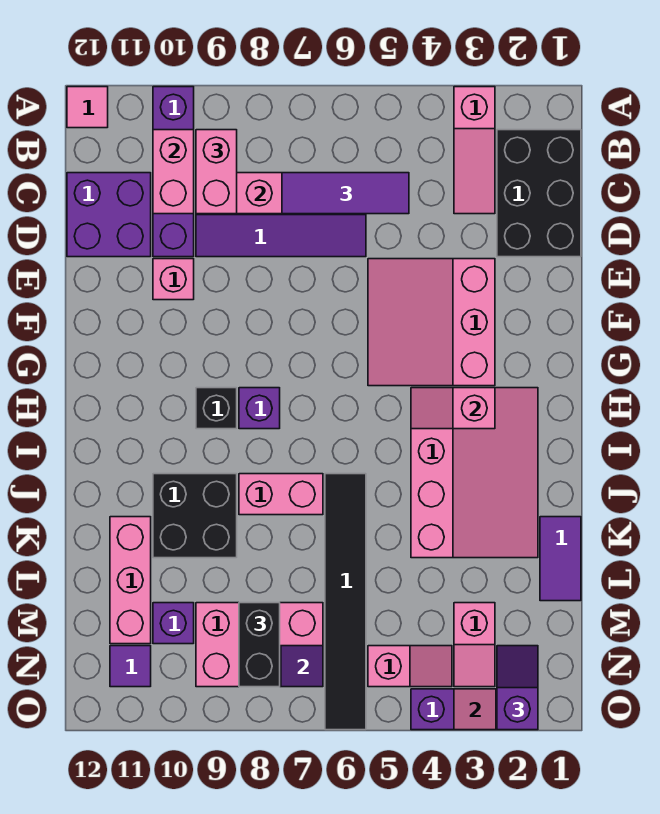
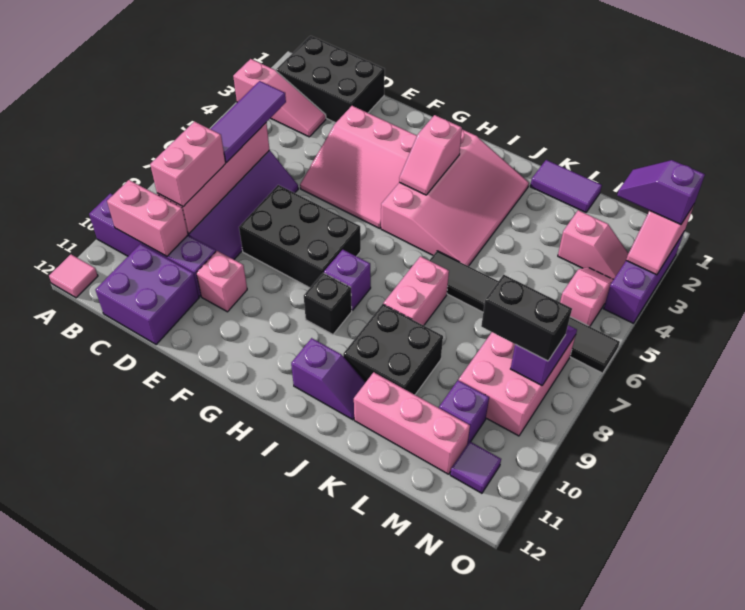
pink 1x2 brick [196,130,237,214] -> pink 1x2 brick turned to [150,122,226,207]
none -> black 2x3 brick [239,185,361,288]
pink 3x4 slope [411,388,538,558] -> pink 3x4 slope turned to [381,129,529,266]
none -> purple 1x2 slope [291,338,365,420]

